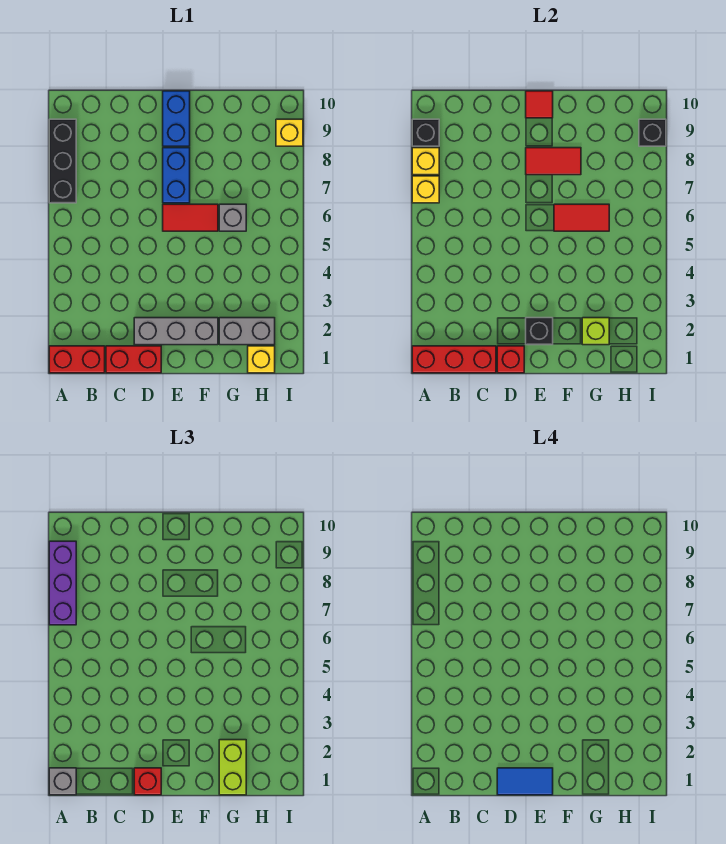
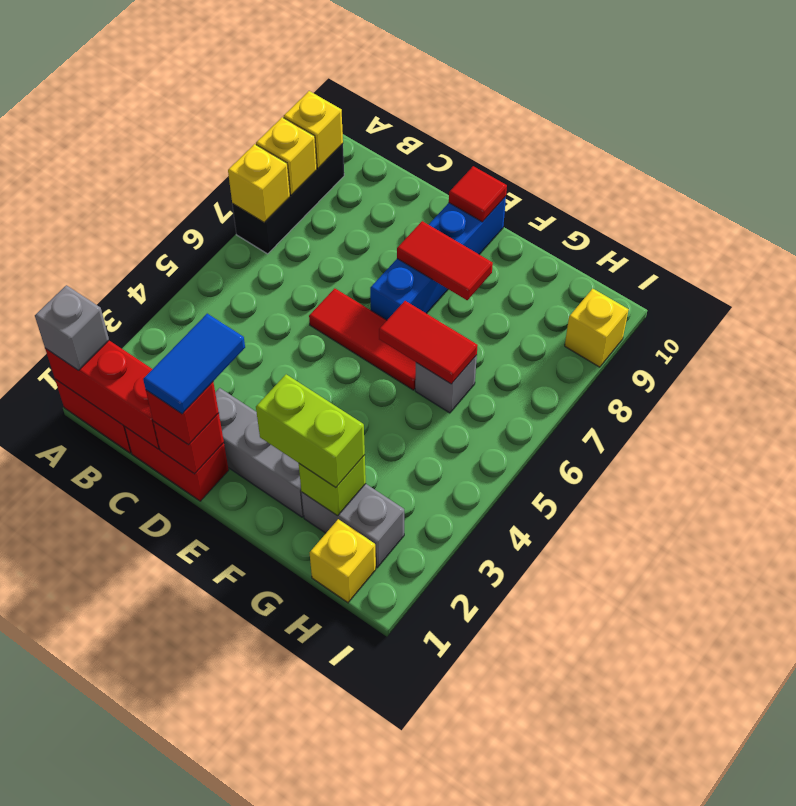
purple 1x3 brick [49,541,76,625] -> none
black 1x1 brick [412,119,439,146] -> yellow 1x1 brick [284,91,343,168]
blue 1x2 tile [497,768,553,795] -> blue 1x2 tile turned to [143,314,245,414]
black 1x1 brick [526,318,553,345] -> none
red 1x2 tile [163,204,218,231] -> red 1x3 tile [309,288,416,390]
lime 1x2 brick [219,740,246,795] -> lime 1x2 brick turned to [256,374,365,487]
black 1x1 brick [639,119,666,146] -> none

